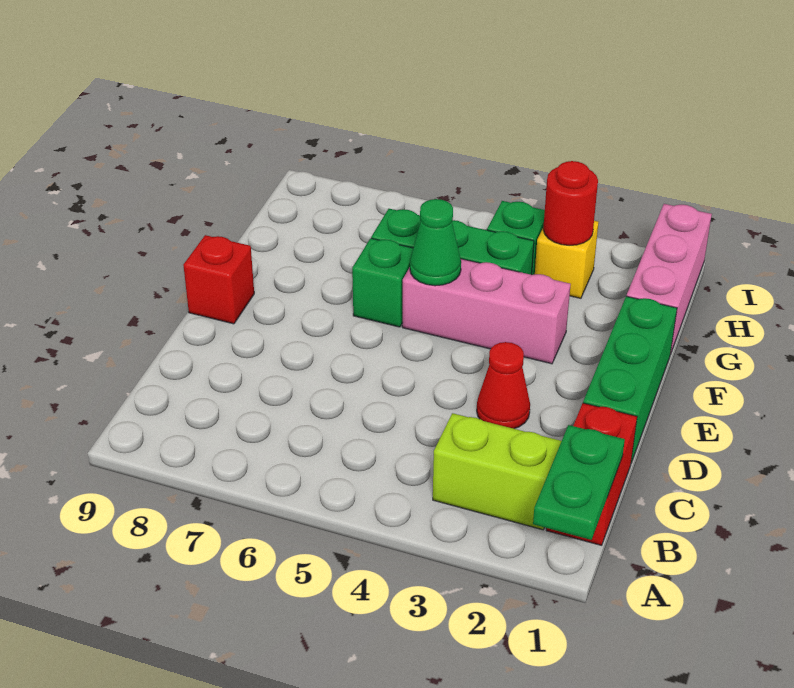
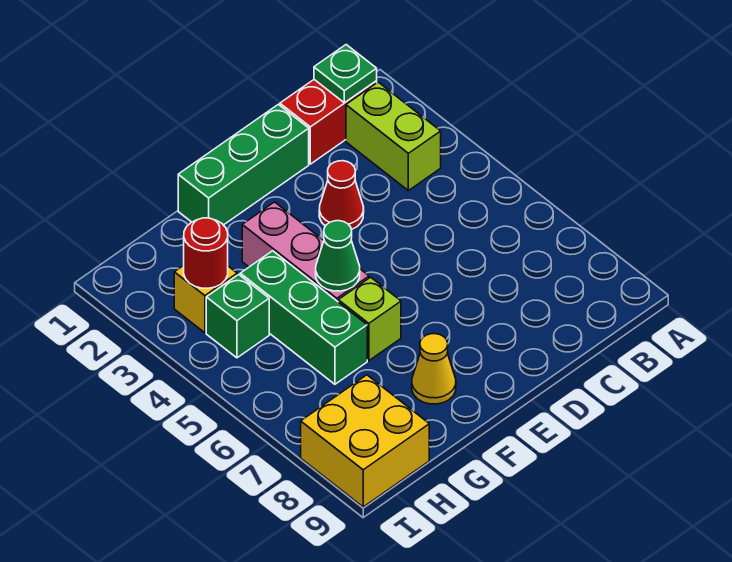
green 1x2 plate [533,425,625,540] -> green 1x1 plate [314,45,377,103]
red 1x1 brick [183,235,254,324] -> none
green 1x1 brick [352,238,413,327] -> lime 1x1 brick [338,277,401,361]
none -> yellow 1x1 cone [412,334,456,404]
pink 1x3 brick [627,204,712,354] -> none
none -> yellow 2x2 brick [301,375,429,507]

